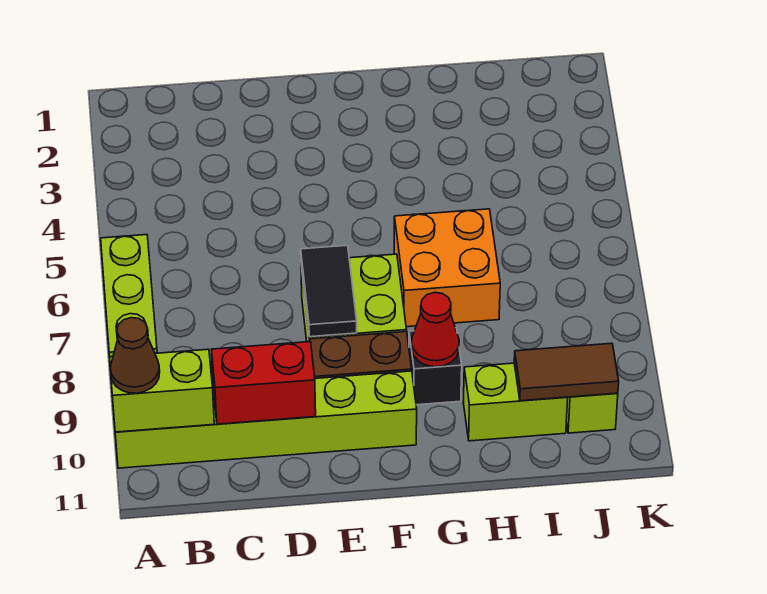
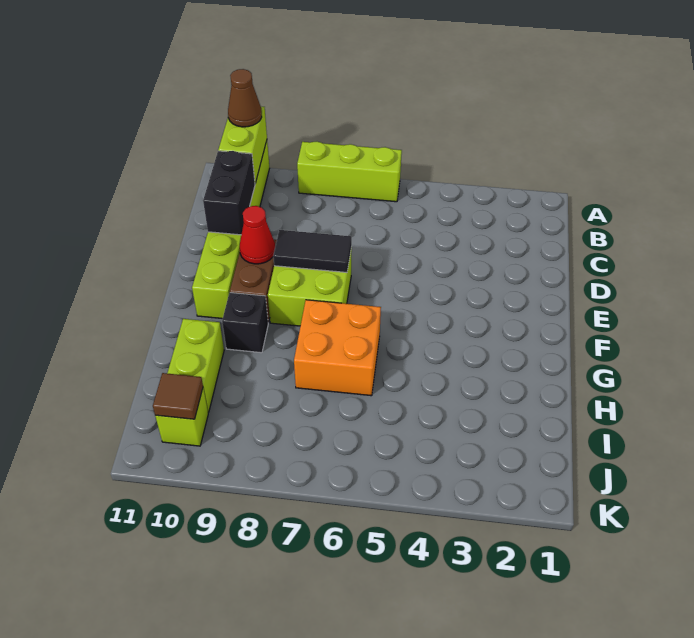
red 1x2 brick [211,341,316,424] -> black 1x2 brick [203,151,255,235]
red 1x1 cone [412,293,459,367] -> red 1x1 cone moved to [240,206,275,264]
brown 1x2 tile [514,343,619,401] -> brown 1x1 tile [153,373,203,419]

